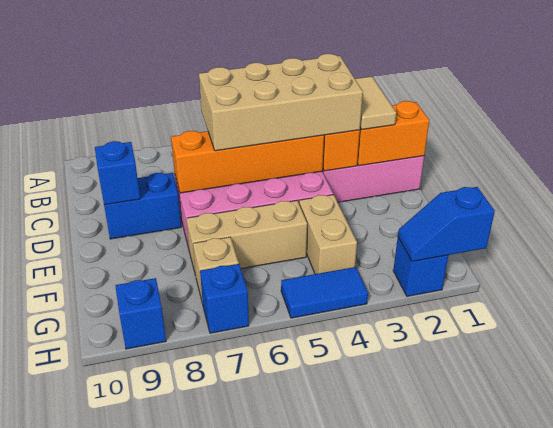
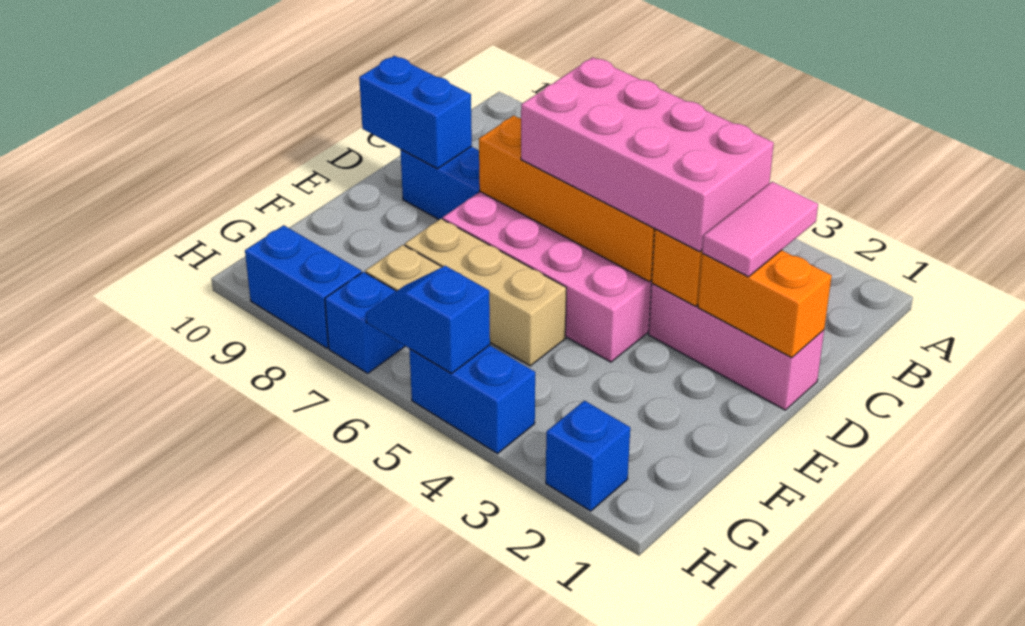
tan 1x2 tile [355,77,396,129] -> pink 1x2 tile [702,182,818,277]
tan 2x4 brick [199,54,363,151] -> pink 2x4 brick [521,57,774,252]
blue 1x1 brick [95,141,140,205] -> blue 1x2 brick [359,56,472,169]
tan 1x2 brick [299,195,357,274] -> none
blue 1x2 slope [398,187,495,261] -> blue 1x2 slope moved to [366,266,490,374]
blue 1x2 tile [281,267,368,318] -> blue 1x2 brick [409,345,535,454]
blue 1x1 brick [115,278,166,349] -> blue 1x2 brick [245,225,362,348]

